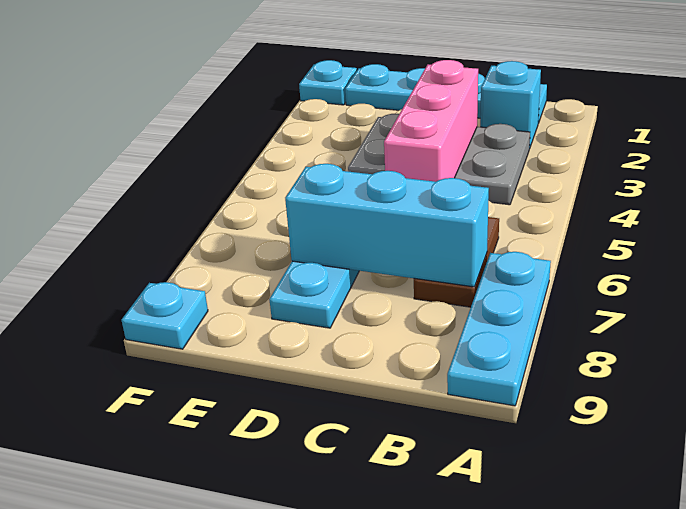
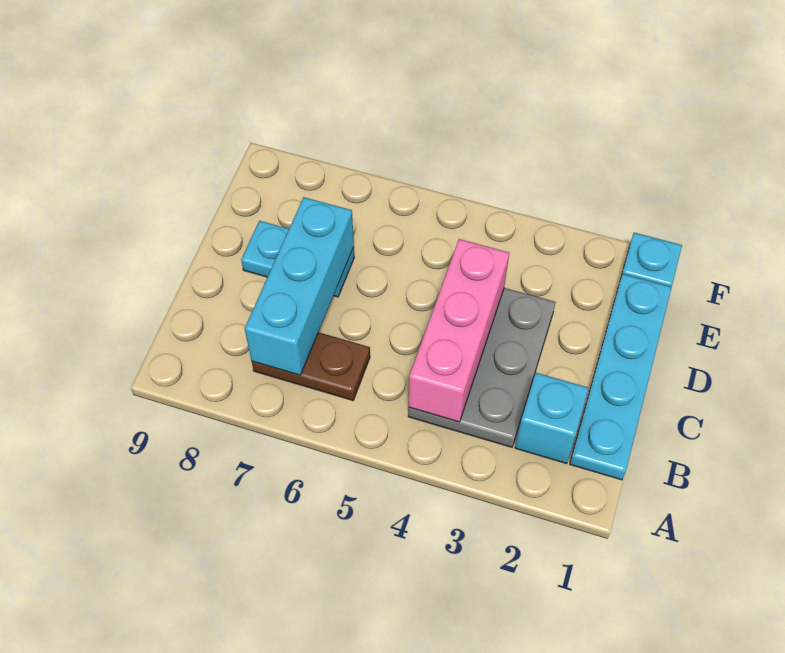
cyan 1x3 plate [447,252,551,406] -> none
pink 1x3 brick [384,60,478,182] -> pink 1x3 brick turned to [408,239,509,422]
cyan 1x1 plate [122,282,208,349] -> none

